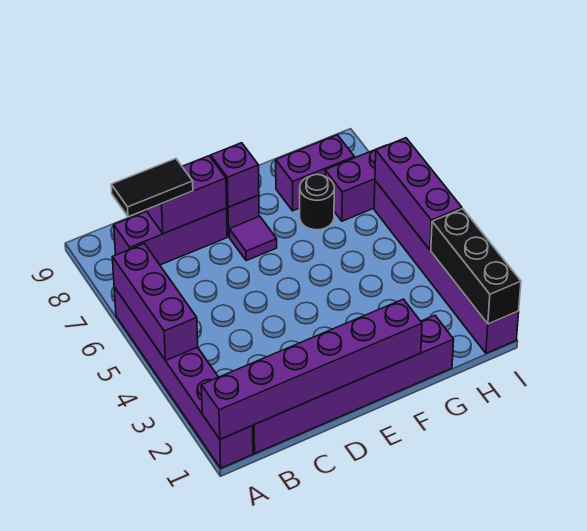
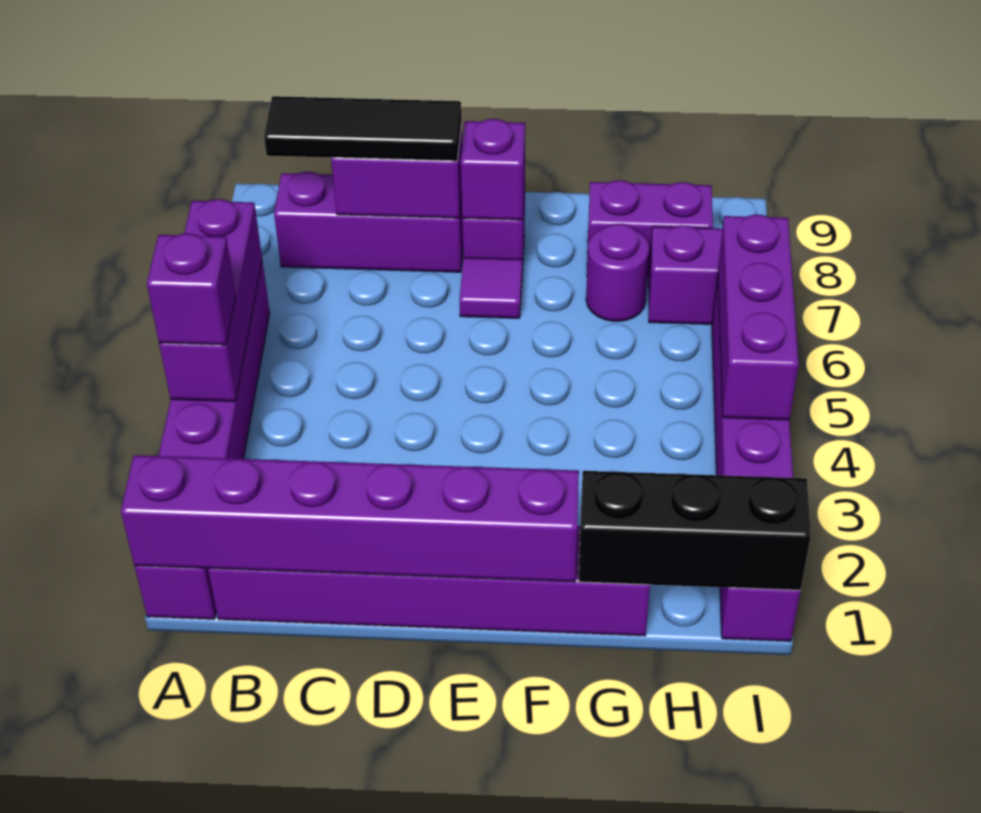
none -> purple 1x1 brick [147,233,236,345]
black 1x2 tile [111,159,193,217] -> black 1x3 tile [264,96,461,161]
black 1x1 round brick [300,174,334,230] -> purple 1x1 round brick [586,224,649,321]
black 1x3 brick [431,209,521,324] -> black 1x3 brick turned to [579,471,811,590]

